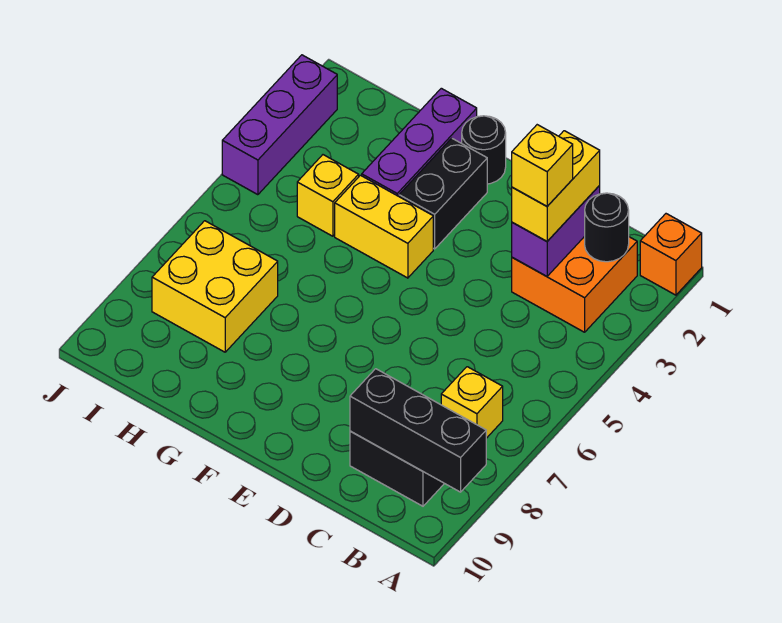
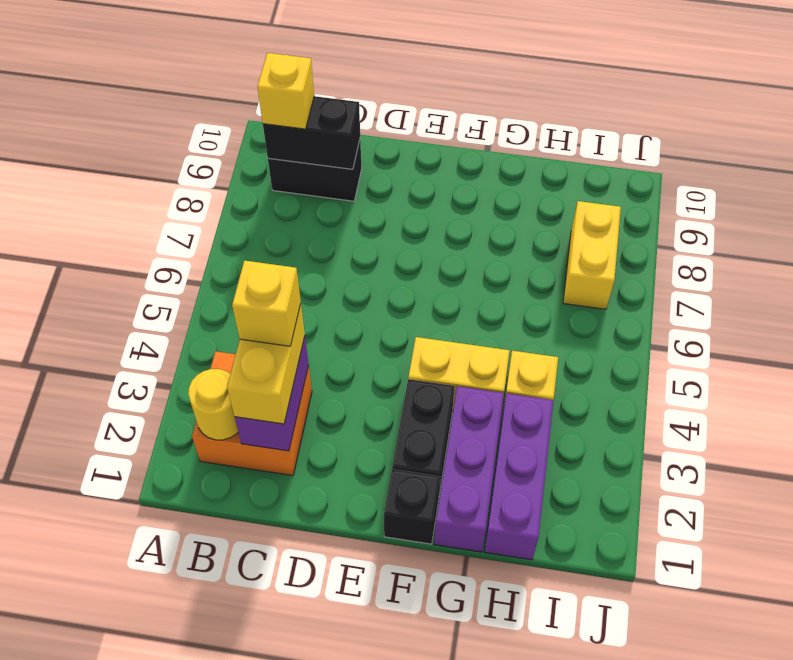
orange 1x1 brick [640,214,702,295] -> none
black 1x3 brick [350,369,486,492] -> black 1x2 brick [263,96,360,169]
black 1x1 round brick [585,193,629,262] -> yellow 1x1 round brick [188,369,238,440]
yellow 1x1 brick [441,367,503,438] -> yellow 1x1 brick moved to [258,53,314,129]
black 1x1 round brick [462,116,506,184] -> black 1x1 brick [384,469,440,544]
yellow 2x2 brick [152,221,278,352] -> yellow 1x2 brick [563,201,621,309]
purple 1x3 brick [222,55,337,195] -> purple 1x3 brick moved to [484,393,554,560]

